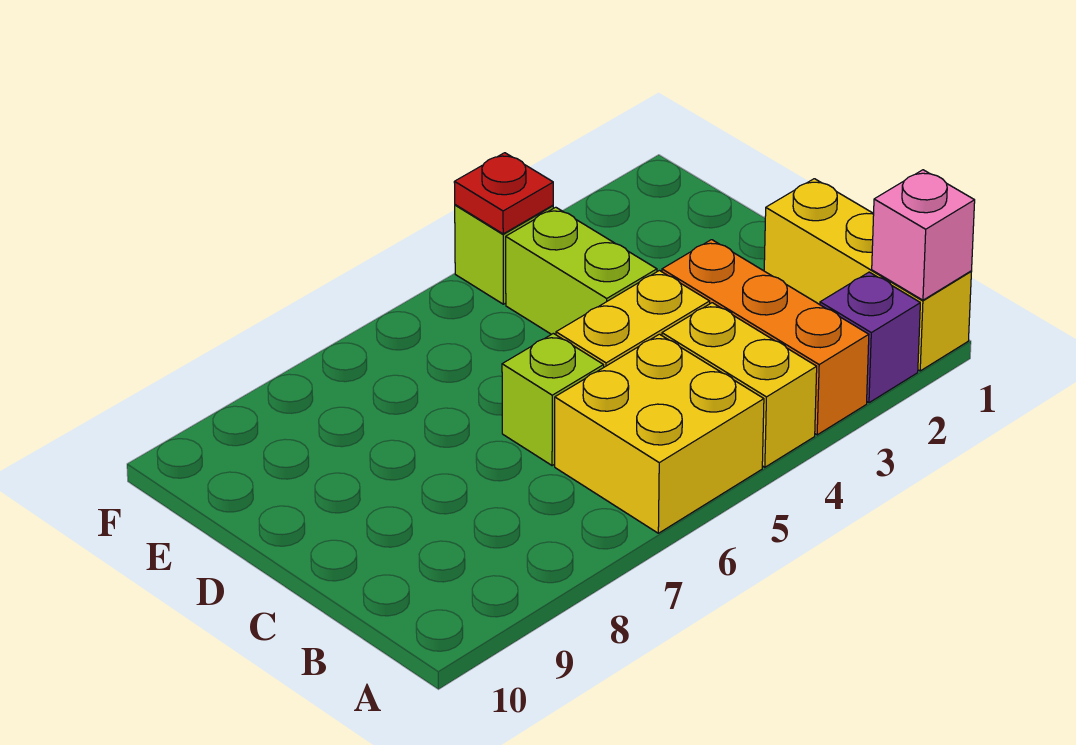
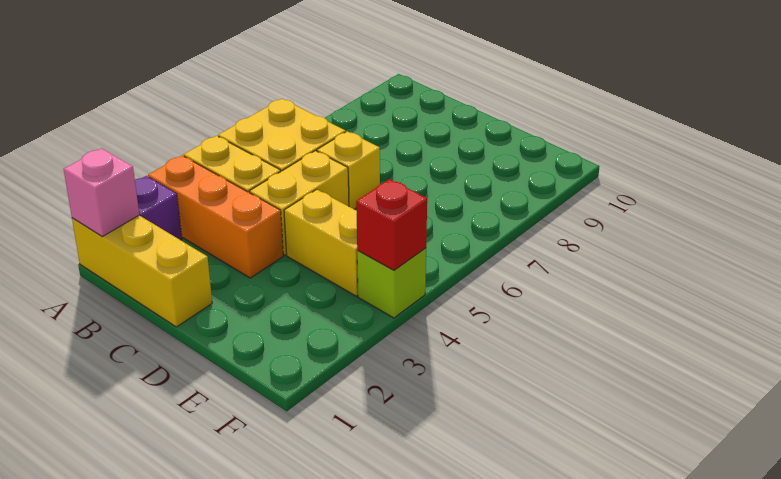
lime 1x1 brick [502,333,604,466] -> yellow 1x1 brick [317,131,380,209]
lime 1x2 brick [506,207,657,335] -> yellow 1x2 brick [284,190,358,296]
red 1x1 plate [454,153,553,234] -> red 1x1 brick [356,179,427,270]

